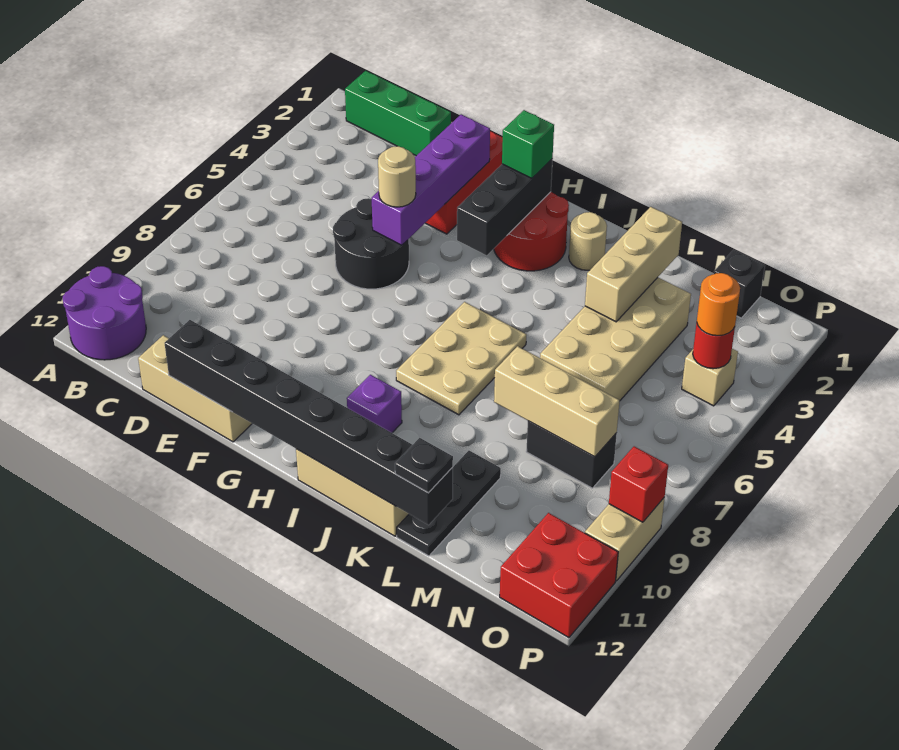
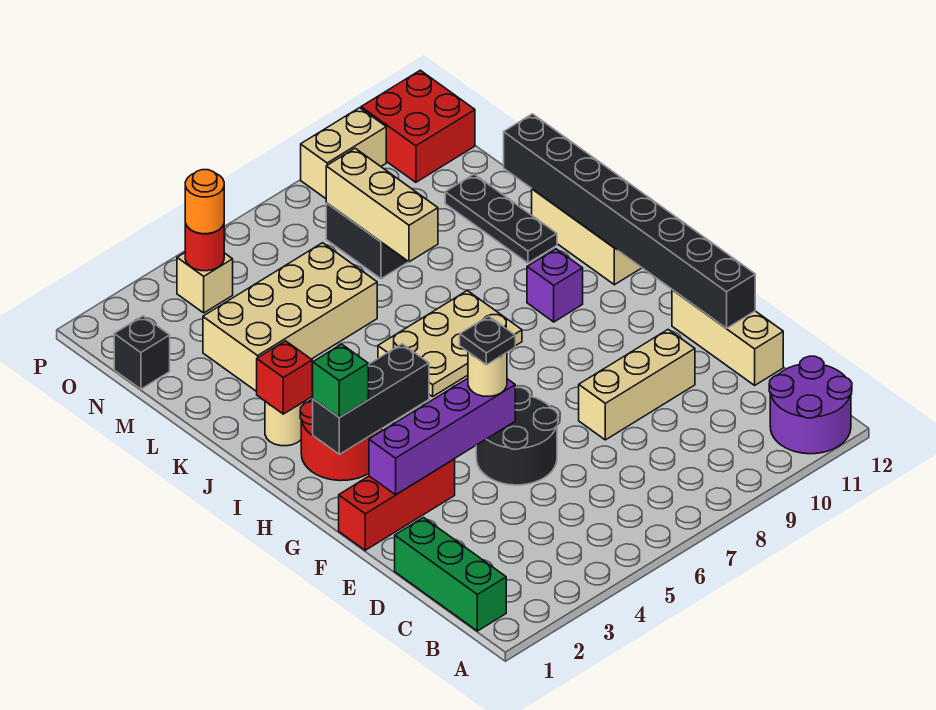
tan 1x3 brick [585,207,682,322] -> tan 1x3 brick moved to [579,330,695,440]
black 1x3 plate [397,451,501,556] -> black 1x3 plate turned to [445,174,557,263]
black 1x1 plate [395,438,453,493] -> black 1x1 plate moved to [460,316,515,365]
red 1x1 brick [609,446,668,522] -> red 1x1 brick moved to [257,341,312,414]

